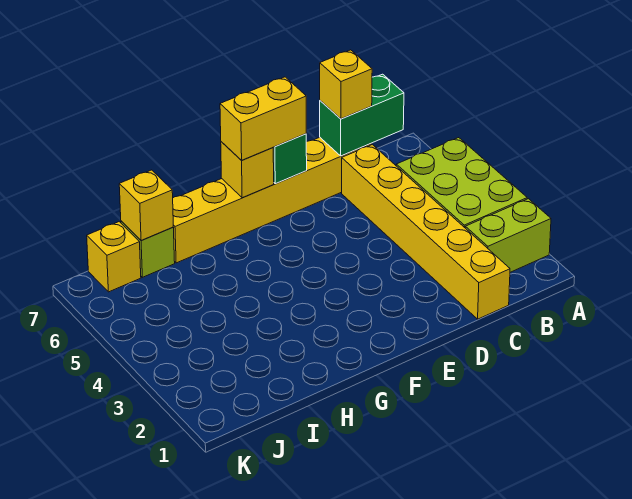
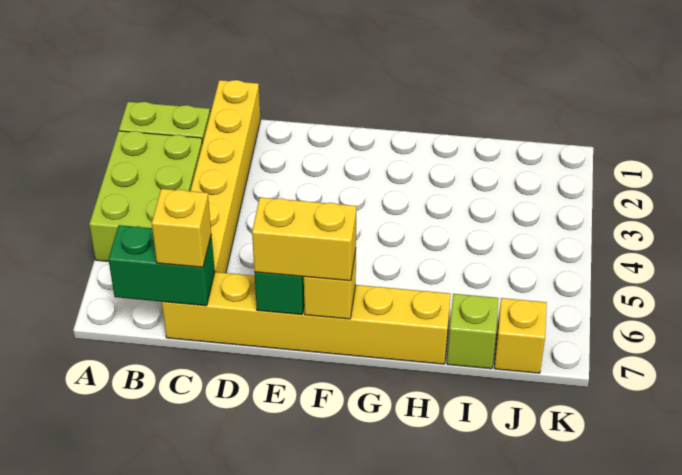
yellow 1x1 brick [119,170,173,240] -> none

